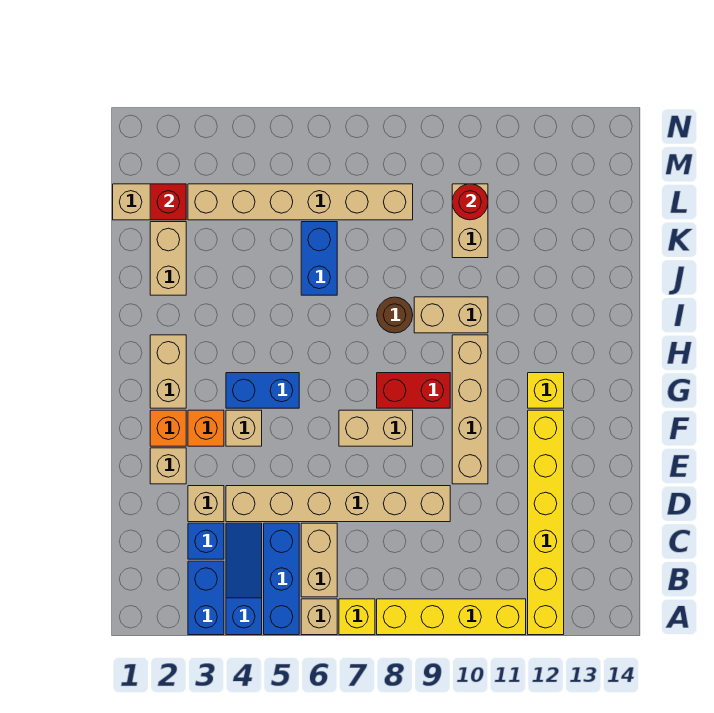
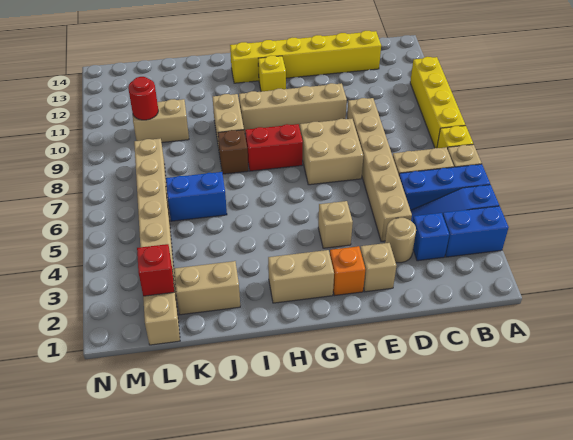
yellow 1x6 brick [528,410,564,635] -> yellow 1x6 brick moved to [230,31,381,83]
tan 1x1 brick [188,486,224,522] -> tan 1x1 round brick [385,218,416,263]
orange 1x1 brick [188,410,224,446] -> none
tan 1x2 brick [339,410,413,446] -> tan 2x2 brick [300,119,363,185]
blue 1x2 brick [226,373,299,408] -> none
red 1x2 brick [377,373,450,408] -> red 1x2 brick turned to [245,124,303,171]
brown 1x1 round brick [377,297,413,333] -> brown 1x1 brick [218,130,248,174]

